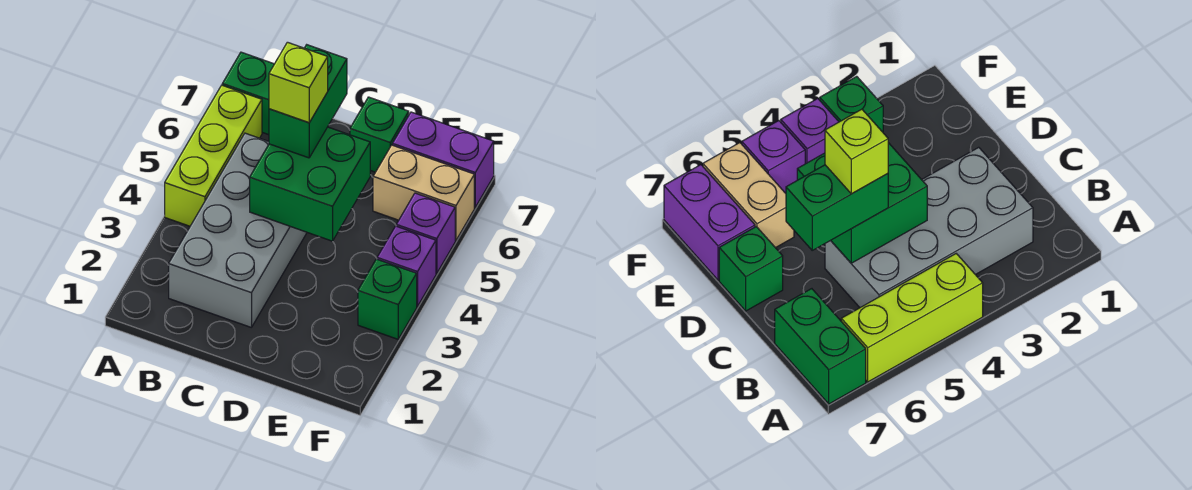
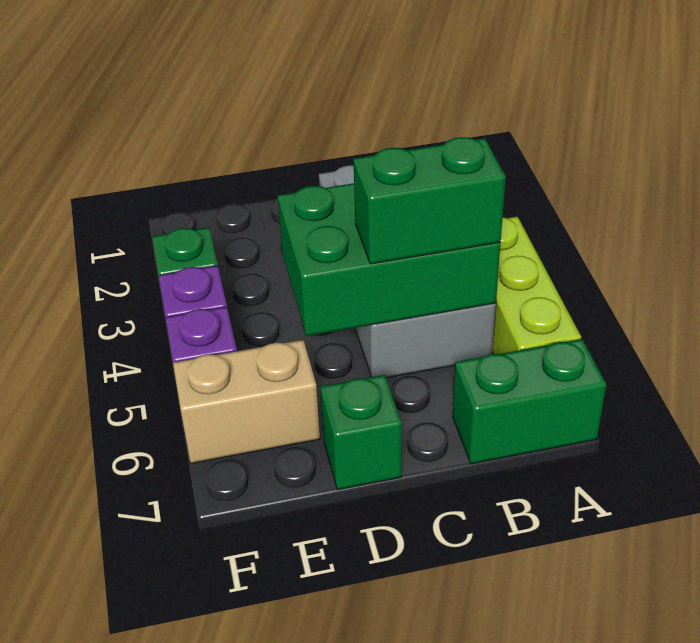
green 2x2 brick [250,127,370,241] -> green 2x3 brick [278,183,500,336]
green 1x2 brick [269,45,347,158] -> green 1x2 brick turned to [353,137,506,264]
lime 1x1 brick [269,42,328,123] -> none
purple 1x2 brick [392,112,494,207] -> none

